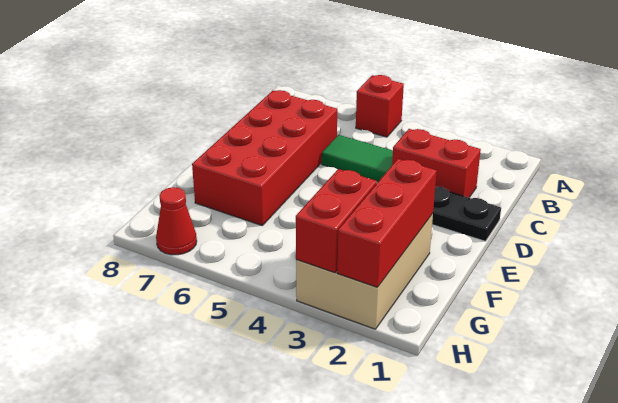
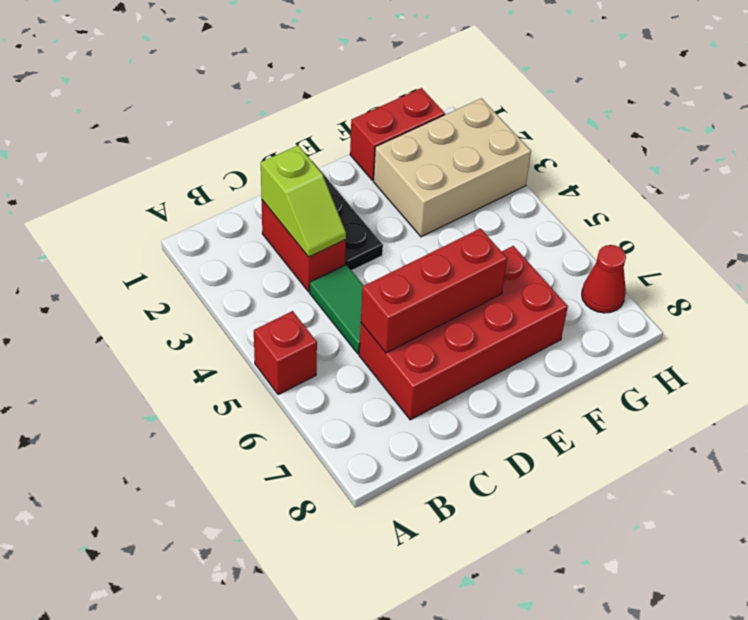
none -> lime 1x2 slope [261,145,346,257]
red 1x3 brick [337,159,437,287] -> red 1x3 brick moved to [361,228,507,353]
red 1x2 brick [296,169,377,273] -> red 1x2 brick moved to [350,88,445,180]

